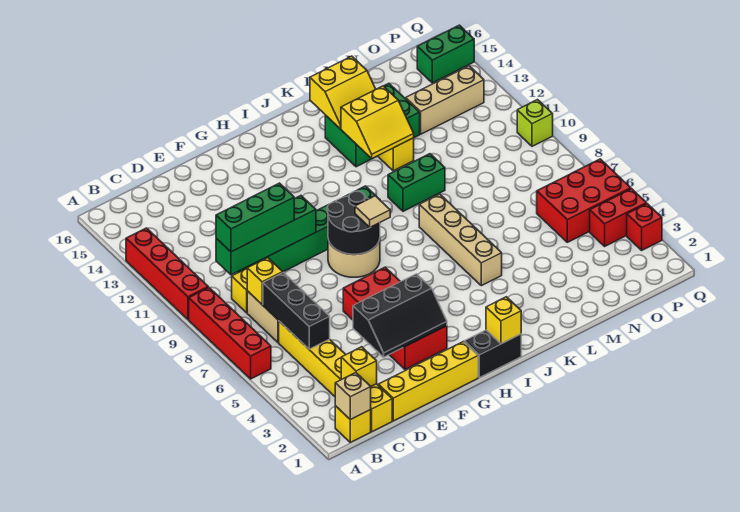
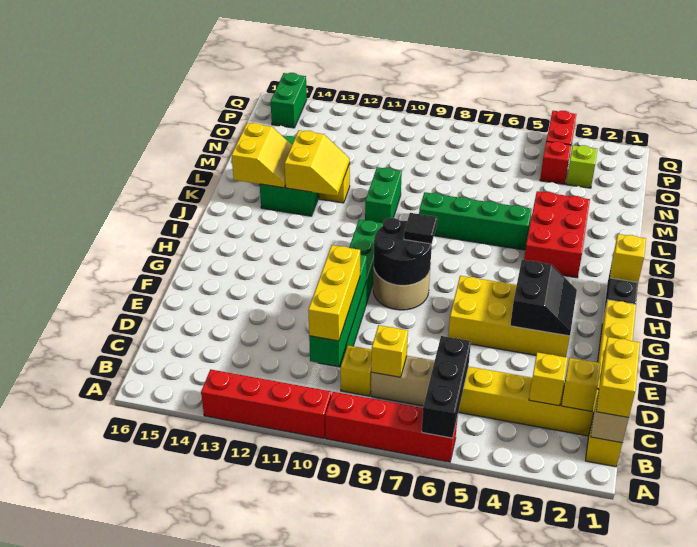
none -> yellow 1x2 brick [596,337,640,418]
none -> yellow 1x1 brick [529,352,568,406]
black 1x3 brick [263,273,330,349] -> black 1x3 brick turned to [422,336,471,438]
green 1x3 brick [216,183,294,252] -> yellow 1x3 brick [308,245,360,341]
black 2x3 slope [353,274,447,357] -> black 2x2 slope [510,260,577,336]
red 2x4 brick [343,267,447,370] -> yellow 2x4 brick [448,276,570,357]
tan 1x1 tile [355,196,390,227] -> black 1x1 tile [404,213,437,244]
tan 1x4 brick [419,194,502,286] -> green 1x4 brick [419,192,532,250]
tan 1x3 brick [405,66,484,134] -> none
red 2x3 brick [537,159,631,242] -> red 2x3 brick moved to [524,191,590,278]
red 1x1 brick [627,204,662,250] -> red 1x1 brick moved to [540,141,571,184]
lime 1x1 brick [517,100,553,146] -> lime 1x1 brick moved to [566,145,597,188]

